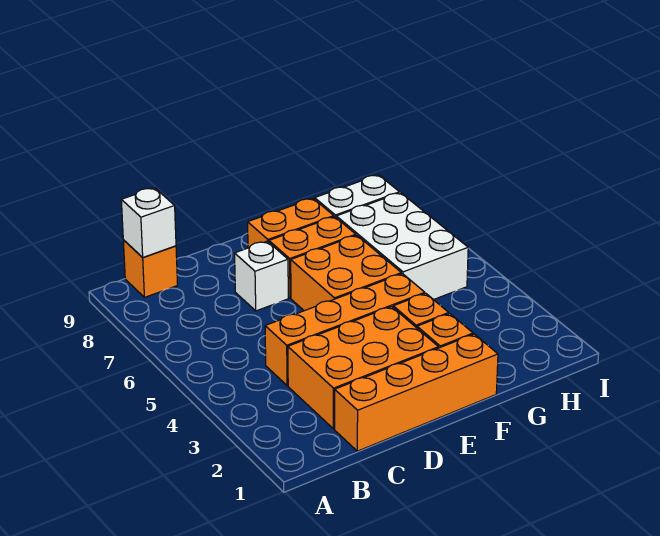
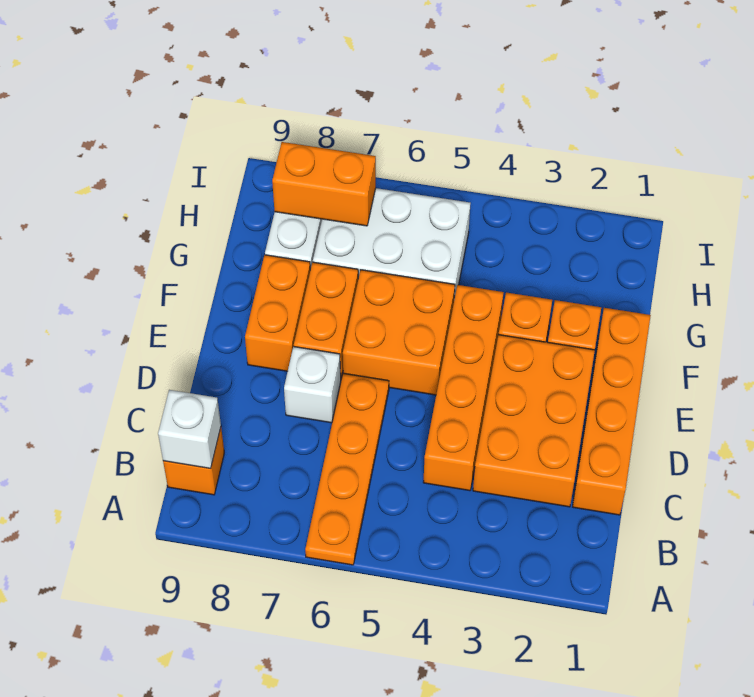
none -> orange 1x4 plate [305,373,389,565]
none -> orange 1x2 brick [272,142,376,226]

